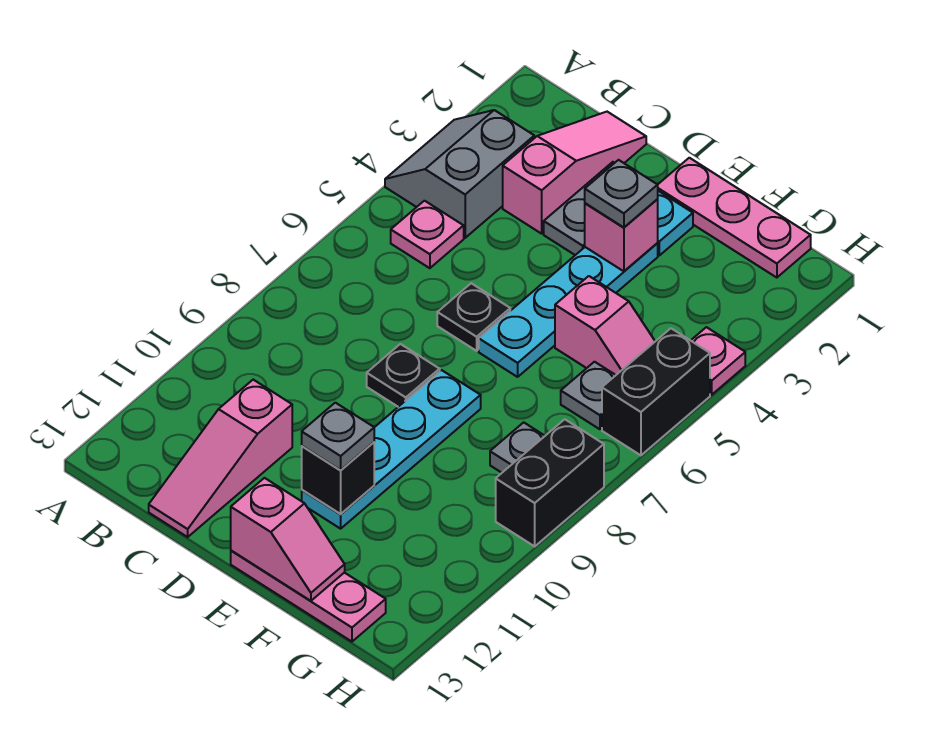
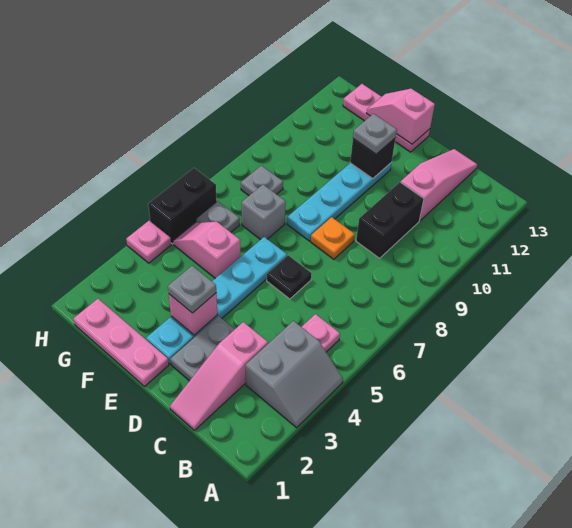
black 1x1 plate [367,344,440,407] -> orange 1x1 plate [311,217,355,259]
none -> grey 1x1 brick [242,185,286,240]
black 1x2 brick [496,419,604,546] -> black 1x2 brick moved to [356,182,424,258]

